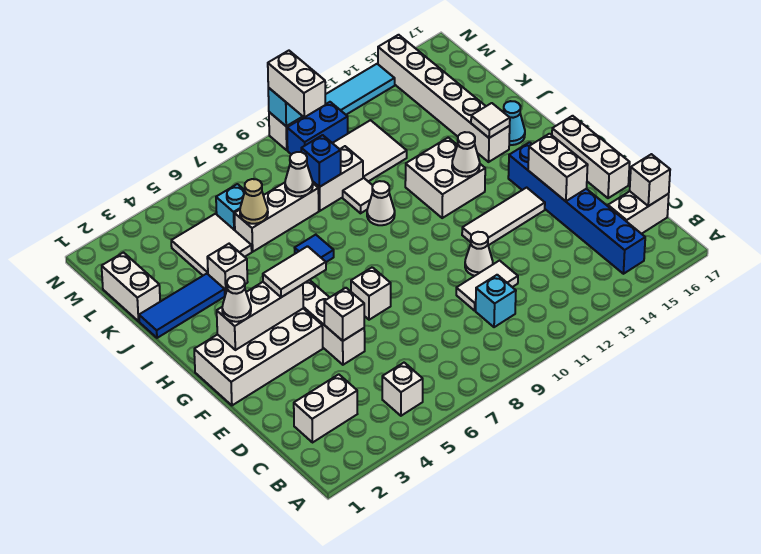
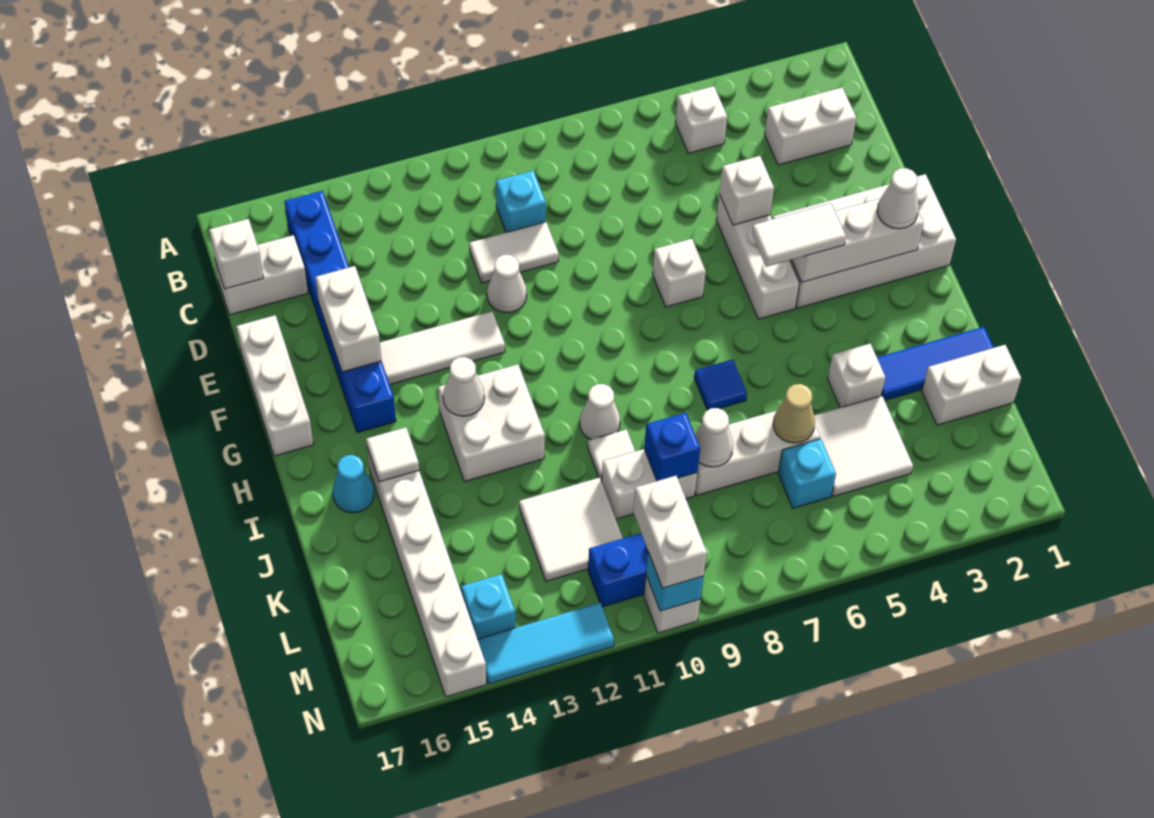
white 1x2 brick [102,253,160,321] -> white 1x2 brick turned to [922,345,1021,425]
none -> cyan 1x1 brick [461,574,515,639]

